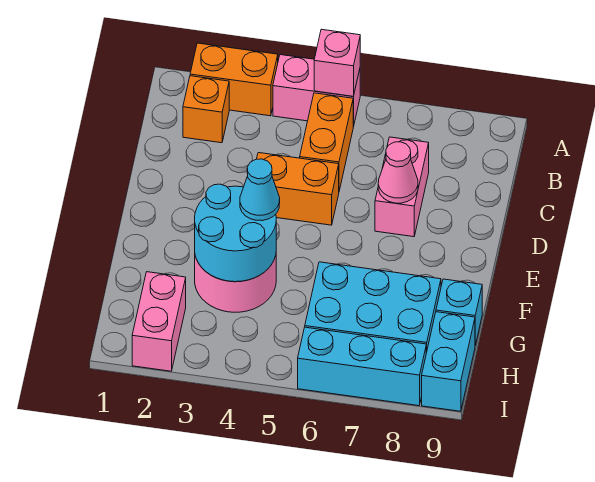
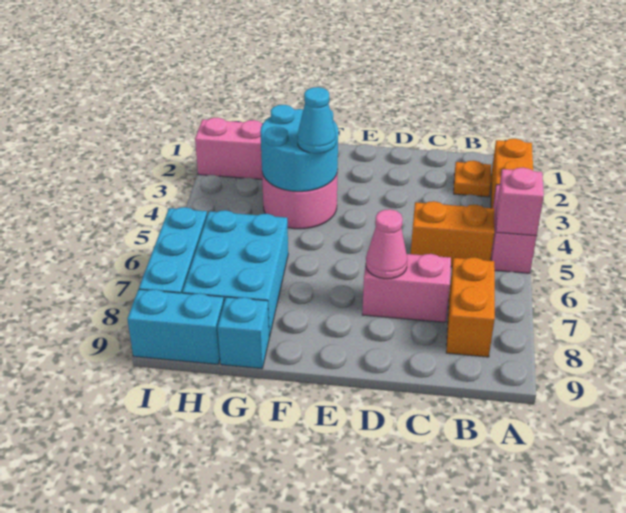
orange 1x1 brick [183,76,229,143] -> orange 1x1 plate [454,161,491,197]
orange 1x2 brick [257,153,339,225] -> orange 1x2 brick moved to [446,257,495,357]

